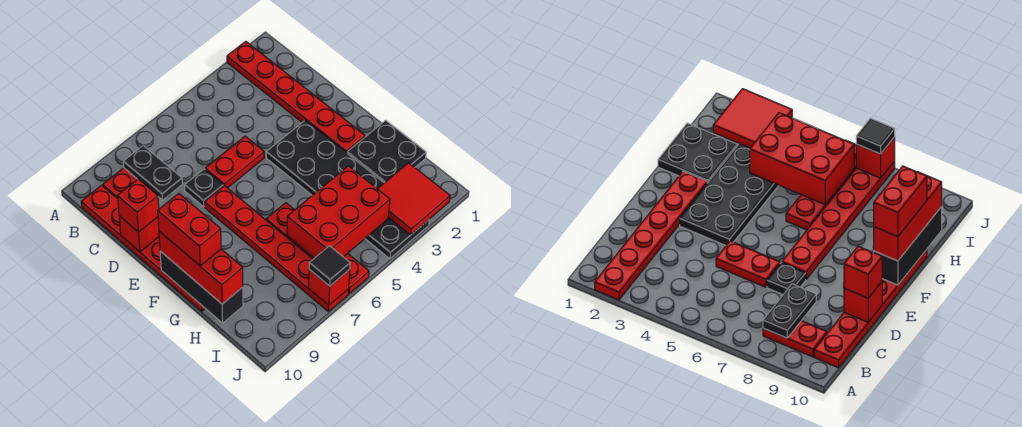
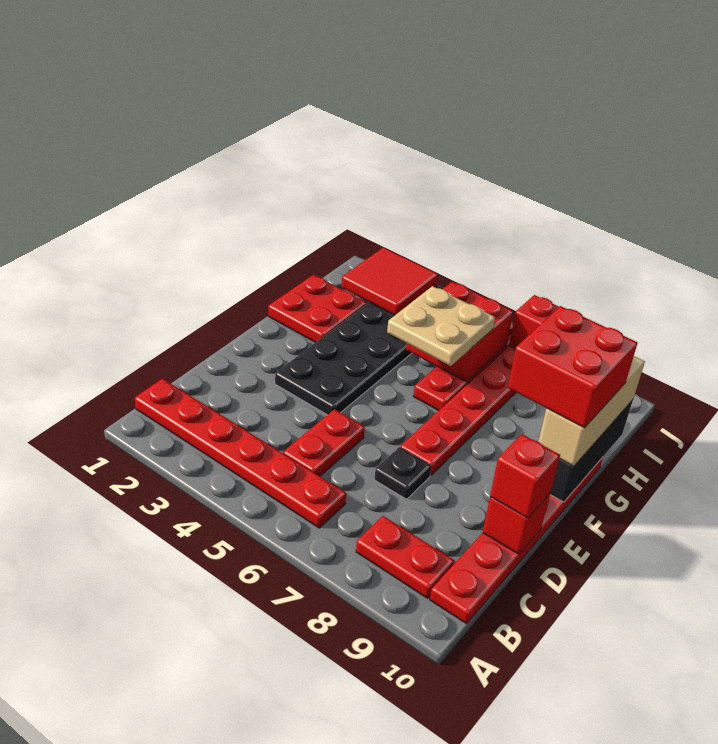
red 1x6 plate [227,41,365,153] -> red 1x6 plate turned to [135,379,346,528]
black 1x2 plate [123,146,182,200] -> none
red 1x2 plate [205,136,264,188] -> red 1x2 plate turned to [283,409,365,476]
red 1x3 brick [159,231,243,304] -> tan 1x3 brick [538,356,645,466]
red 1x2 brick [158,194,221,266] -> red 2x2 brick [508,306,638,428]
black 2x2 plate [347,120,426,183] -> red 2x2 plate [268,275,367,343]
none -> tan 2x2 plate [387,286,495,366]
red 2x3 brick [287,166,390,258] -> red 2x2 brick [406,282,513,382]
black 1x1 tile [309,246,350,286] -> none

